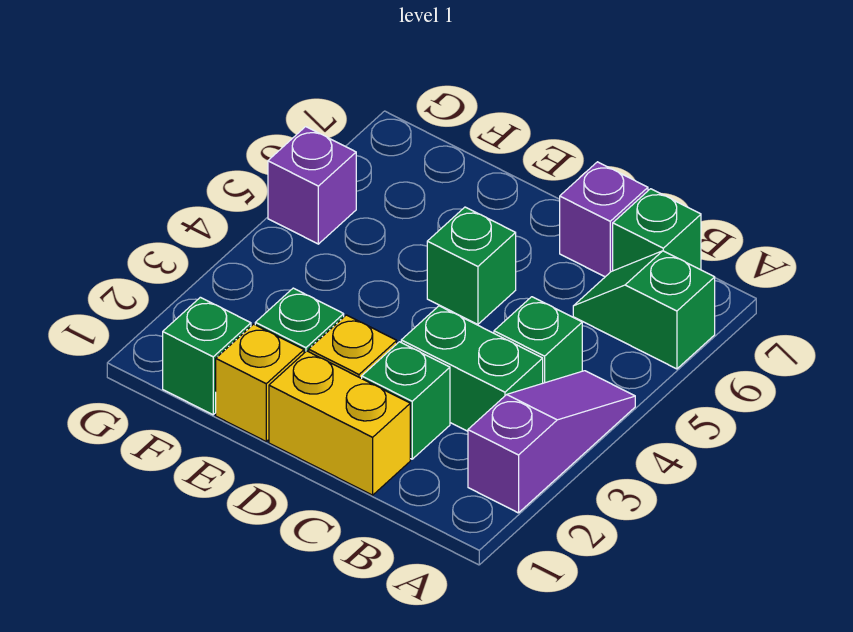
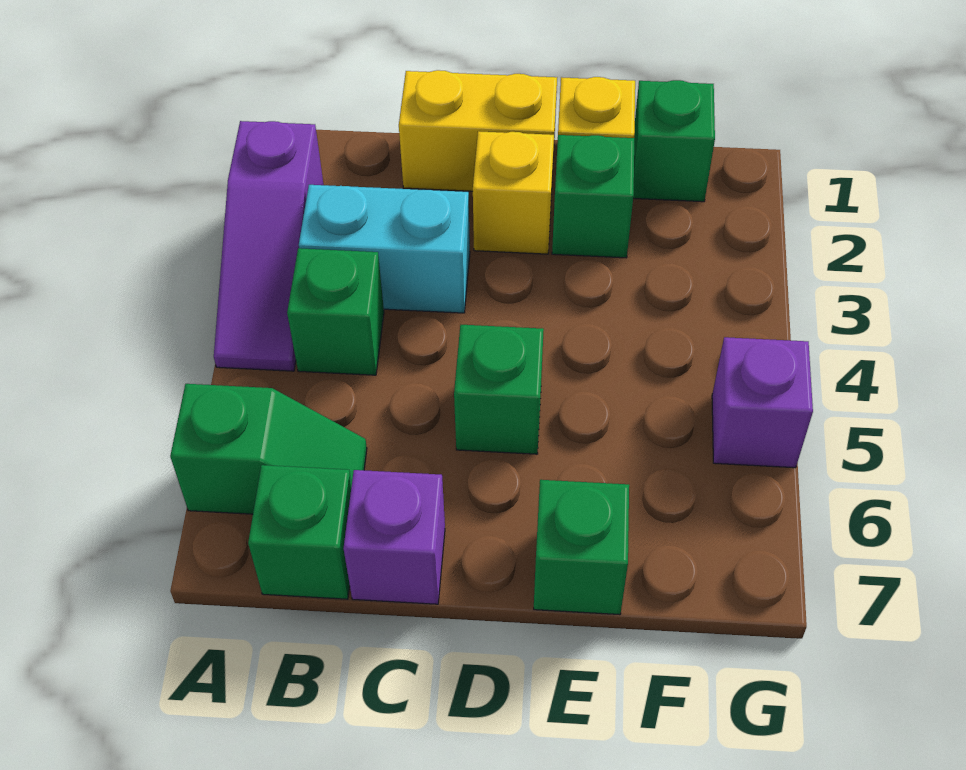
green 1x2 brick [401,306,543,431] -> cyan 1x2 brick [299,185,470,313]
green 1x1 brick [362,342,450,459] -> green 1x1 brick moved to [534,480,629,615]

